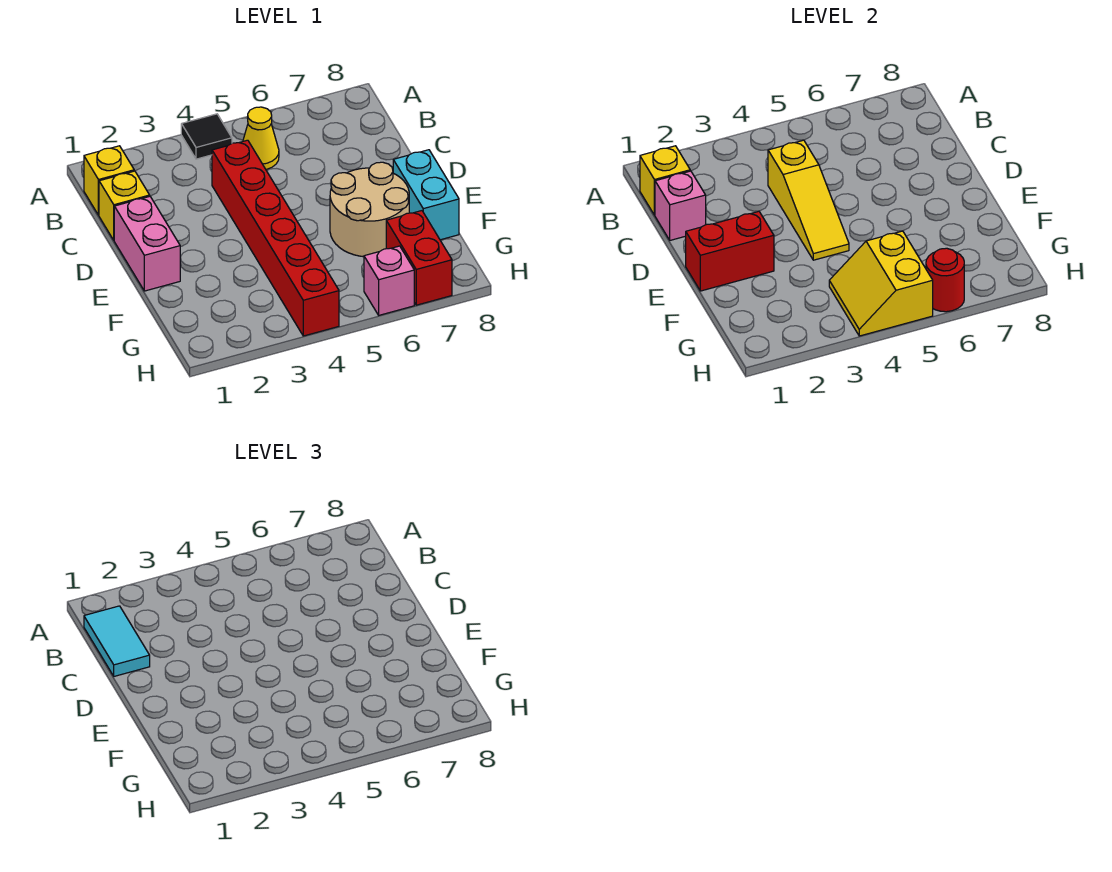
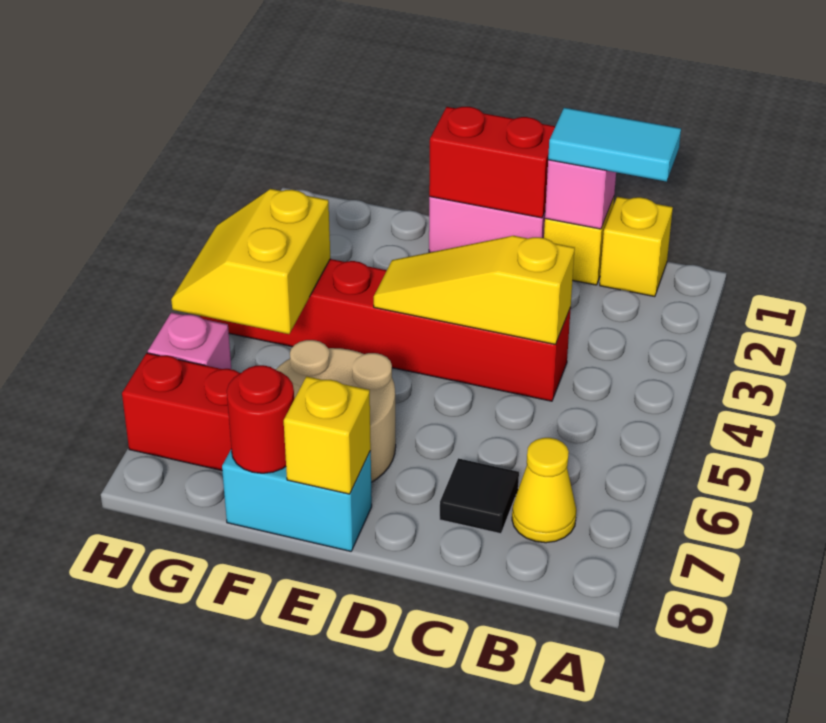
black 1x1 tile [181,114,232,159] -> black 1x1 tile moved to [440,458,519,534]
yellow 1x1 brick [640,146,690,215] -> yellow 1x1 brick moved to [284,376,371,494]
yellow 1x1 cone [243,107,279,169] -> yellow 1x1 cone moved to [512,438,576,543]
red 1x2 brick [686,211,774,291] -> red 1x2 brick turned to [429,107,555,218]
yellow 2x2 slope [829,231,933,336] -> yellow 2x2 slope turned to [171,189,330,334]
red 1x1 round brick [926,248,964,312] -> red 1x1 round brick moved to [227,365,294,473]

